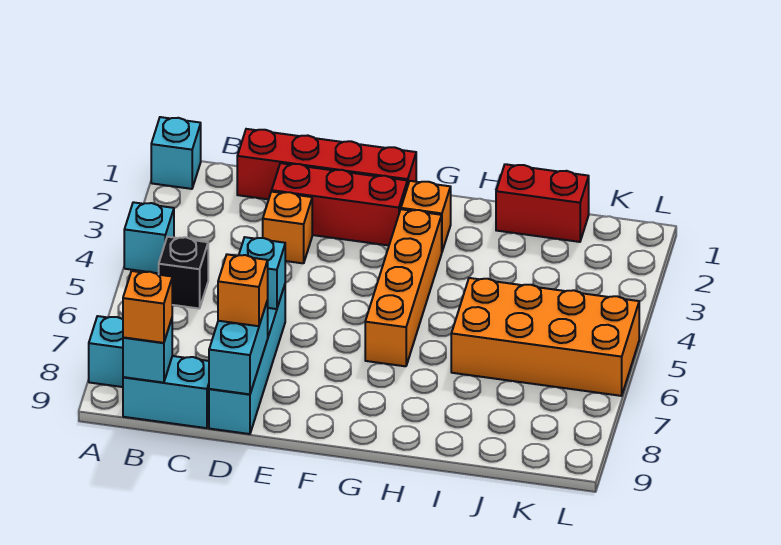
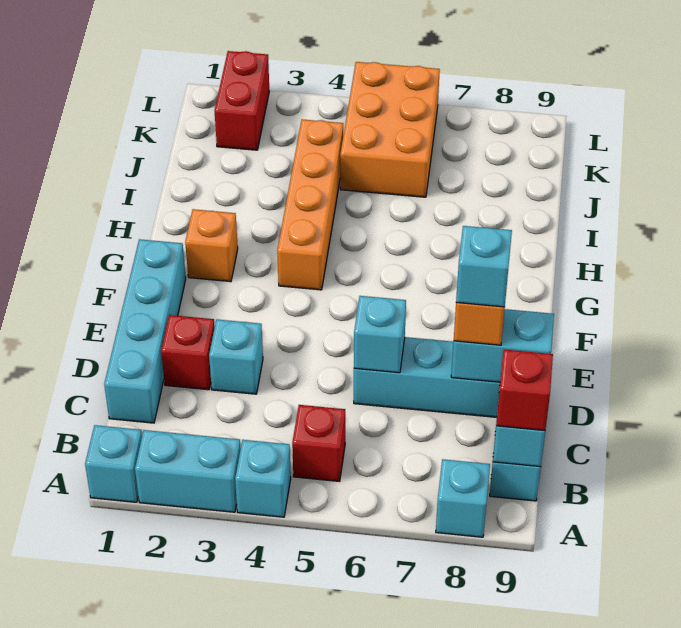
none -> cyan 1x2 brick [135,430,241,512]
black 1x1 brick [159,237,208,308] -> red 1x1 brick [292,405,345,481]
orange 1x1 brick [123,271,172,343] -> red 1x1 brick [496,349,553,431]
red 1x4 brick [237,129,416,199] -> cyan 1x4 brick [104,239,186,423]
red 1x3 brick [272,163,407,245] -> red 1x1 brick [161,315,215,390]
orange 1x1 brick [263,192,312,263] -> cyan 1x1 brick [209,319,263,394]
none -> cyan 1x1 brick [456,226,512,307]
orange 1x4 brick [365,209,442,366] -> orange 1x4 brick turned to [277,119,343,290]
red 1x2 brick [496,164,589,242] -> red 1x2 brick moved to [214,51,269,150]
orange 2x4 brick [451,278,639,396] -> orange 2x3 brick [340,62,440,197]

